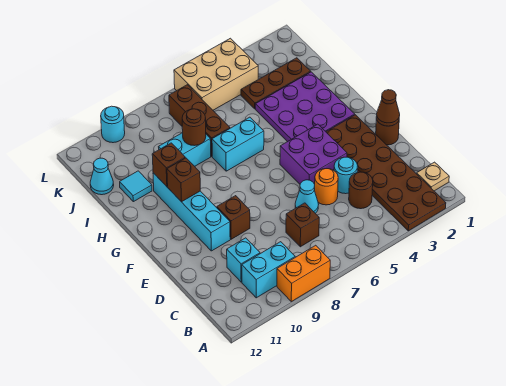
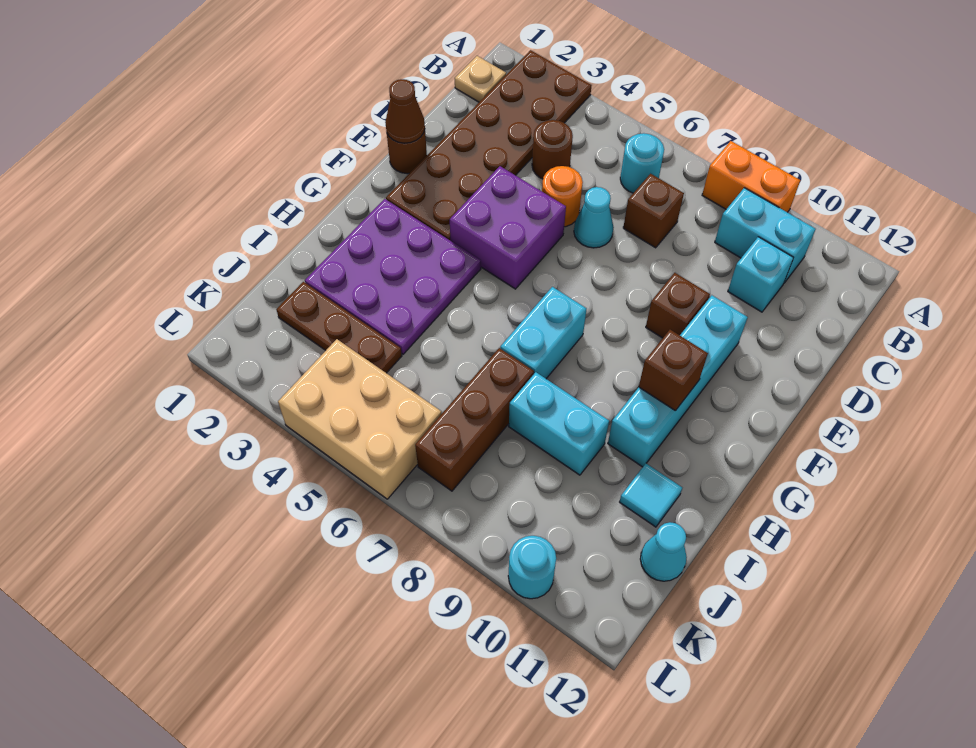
cyan 1x1 round brick [334,157,357,194] -> cyan 1x1 round brick moved to [620,133,664,193]
cyan 1x2 brick [212,117,264,171] -> cyan 1x2 brick turned to [500,287,587,379]
brown 1x1 brick [152,143,185,186] -> none
brown 1x1 round brick [182,109,206,146] -> none

